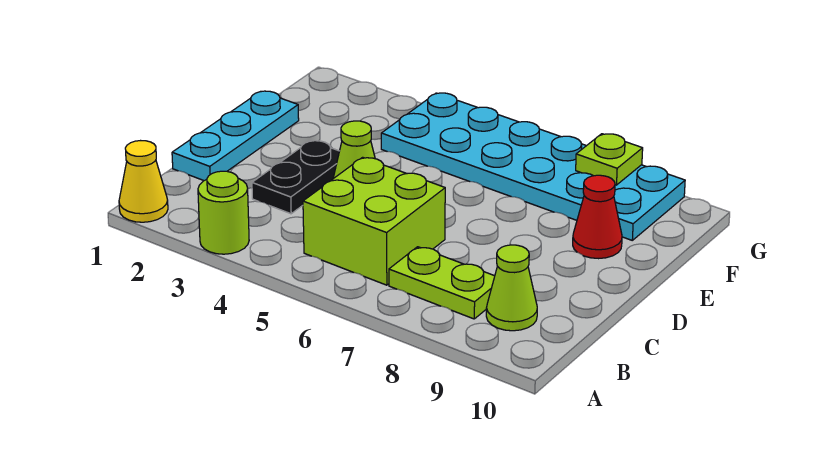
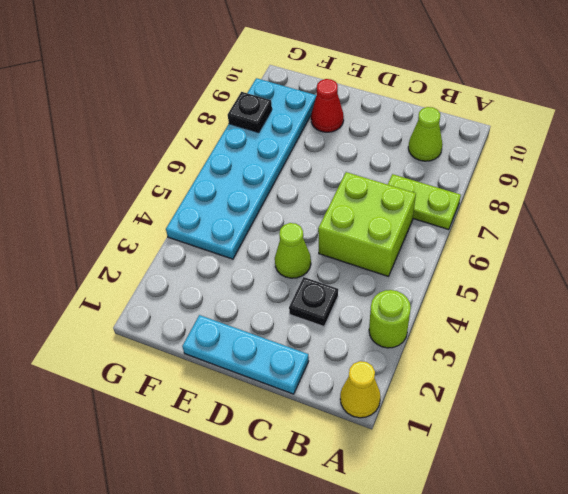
lime 1x2 plate [389,247,495,319] -> lime 1x2 plate turned to [388,174,461,230]
black 1x2 plate [252,141,339,214] -> black 1x1 plate [289,277,338,326]
lime 1x1 plate [576,134,643,185] -> black 1x1 plate [228,92,272,132]

